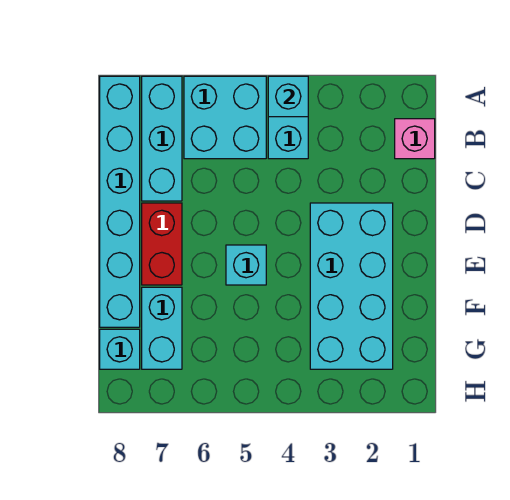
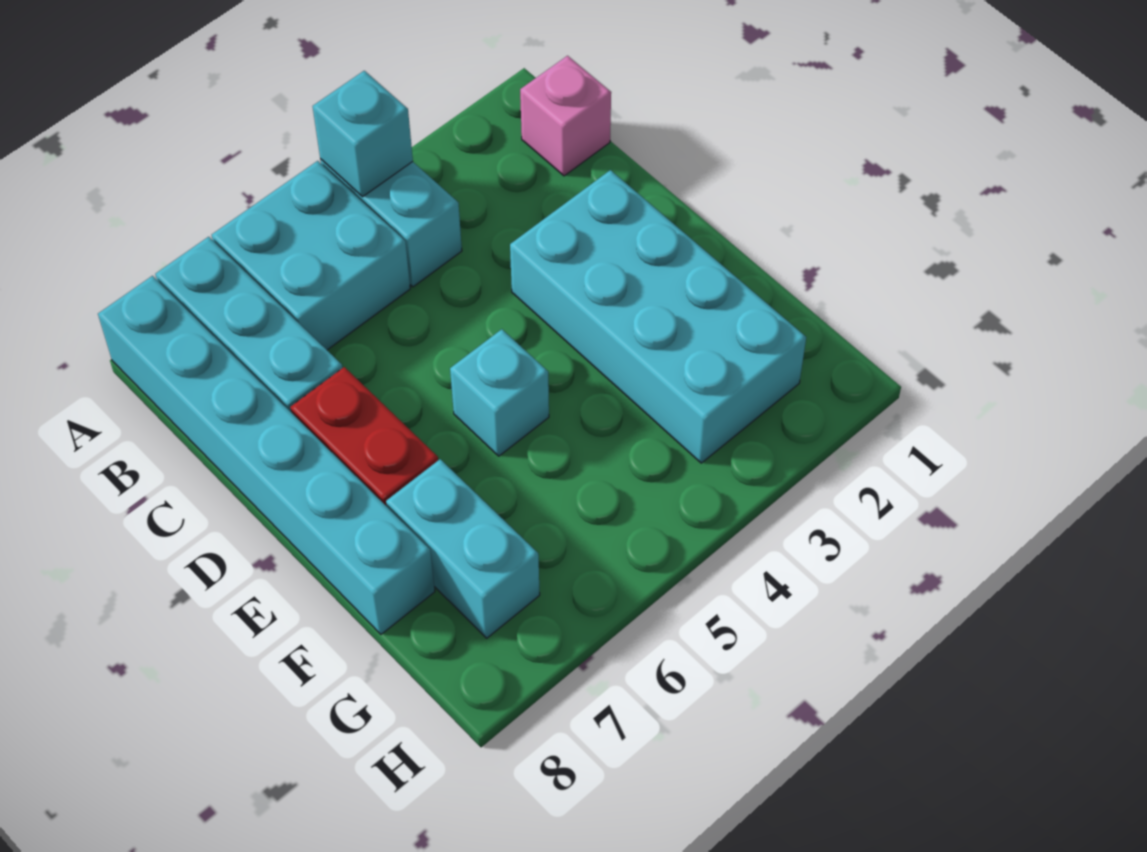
cyan 1x1 brick [100,329,140,369] -> none

